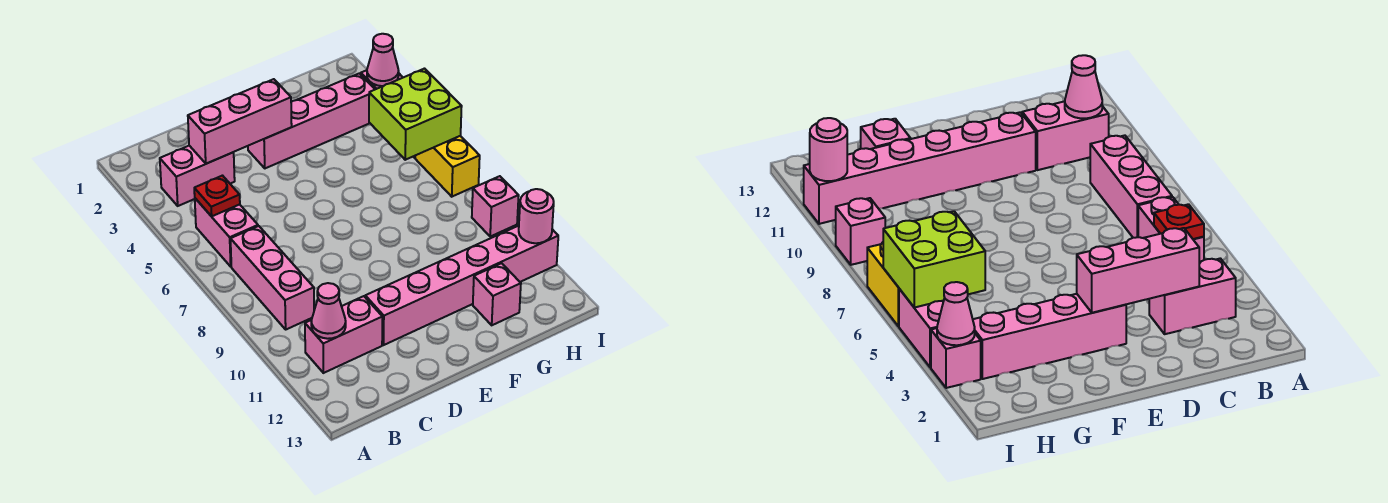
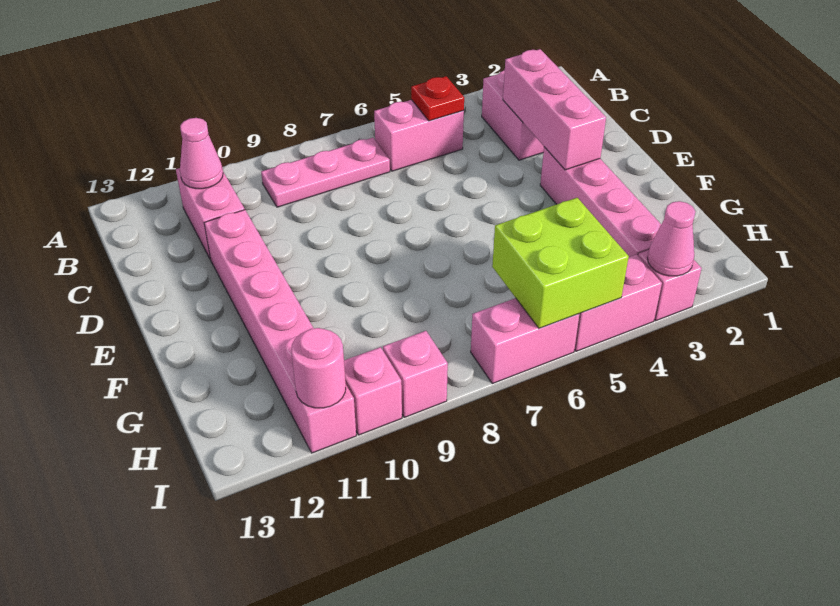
pink 1x3 brick [231,226,314,329] -> pink 1x3 plate [261,138,390,207]
pink 1x1 brick [473,263,521,325] -> pink 1x1 brick moved to [344,347,402,435]
yellow 1x2 brick [415,136,480,197] -> pink 1x2 brick [471,298,579,384]

